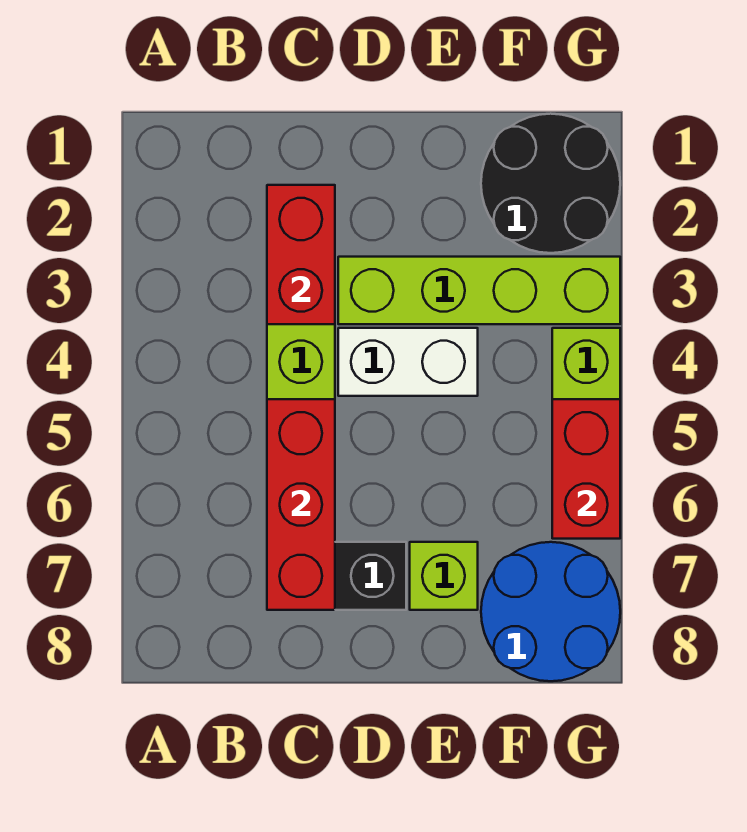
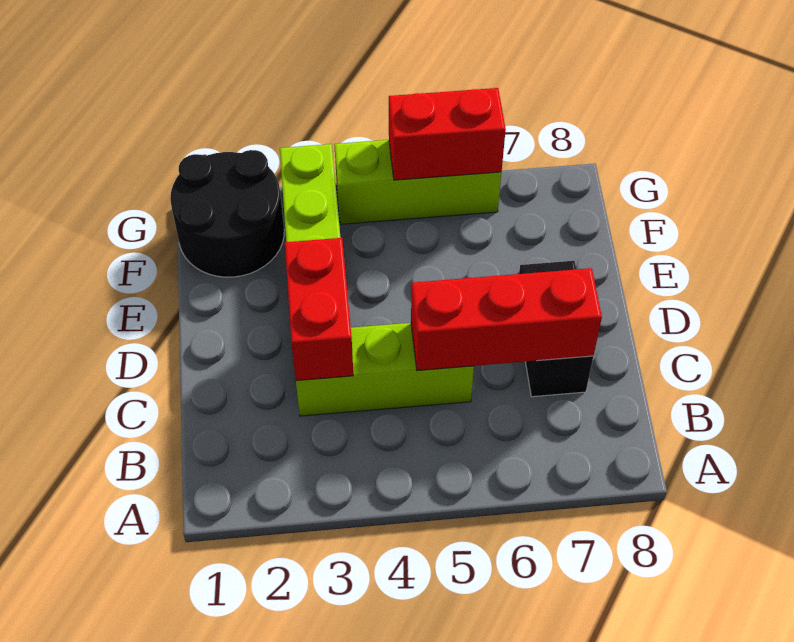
red 1x2 brick [267,185,335,324] -> red 1x2 brick turned to [285,238,353,381]
white 1x2 brick [338,328,478,396] -> none
lime 1x1 brick [410,542,478,610] -> none
blue 2x2 round brick [481,542,620,681] -> none

